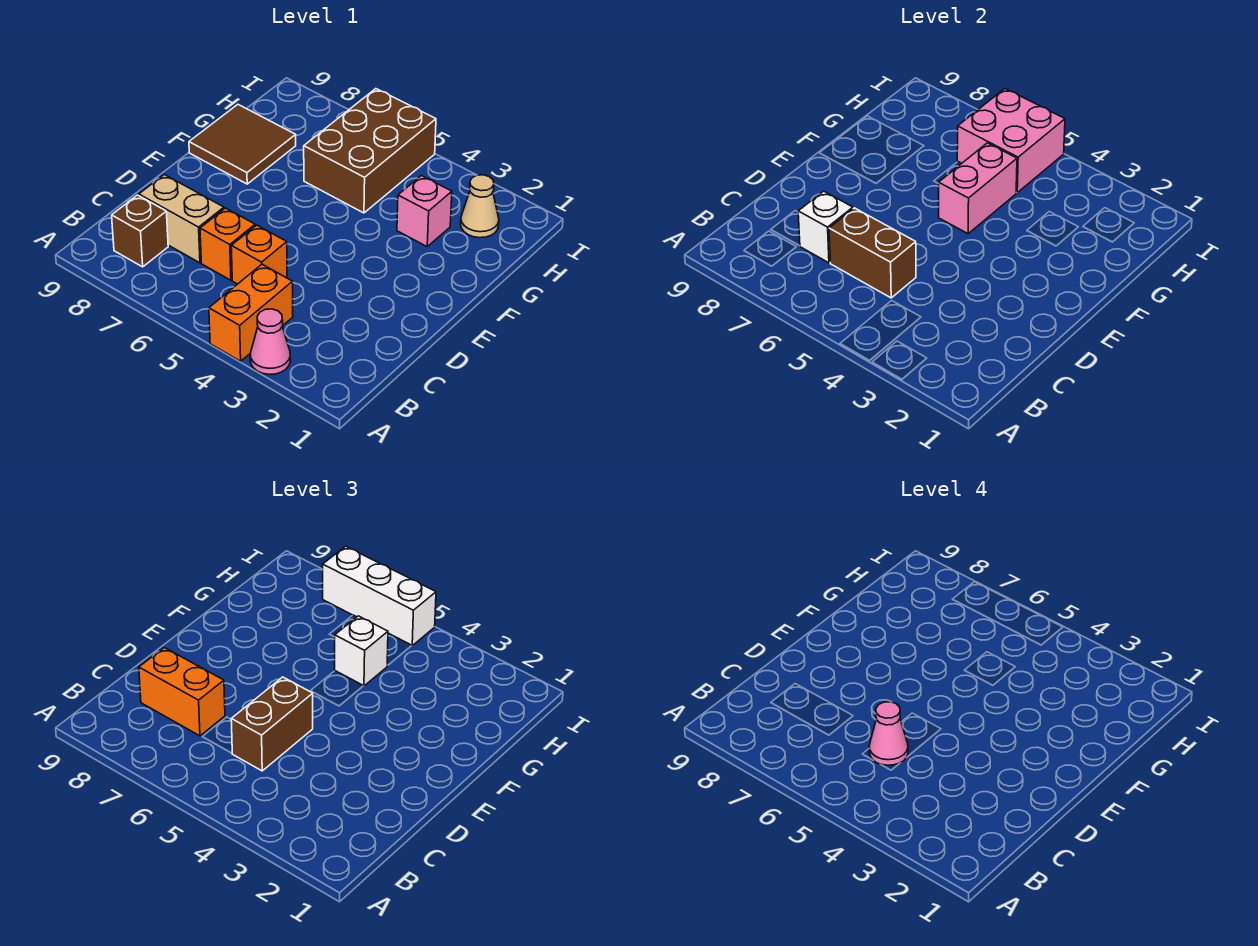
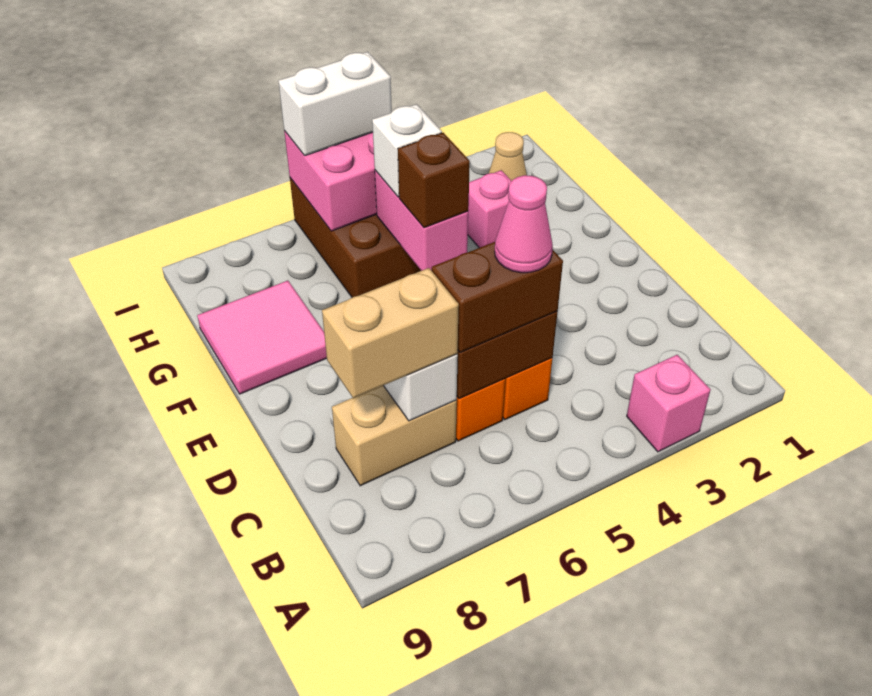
pink 1x1 cone [250,309,291,374] -> pink 1x1 brick [627,355,711,452]
orange 1x2 brick [209,264,293,361] -> none
brown 1x1 brick [112,195,168,267] -> brown 1x1 brick moved to [398,133,470,228]
brown 1x2 brick [231,677,313,771] -> brown 1x2 brick turned to [432,242,563,352]
orange 1x2 brick [139,648,225,736] -> tan 1x2 brick [322,268,459,398]
brown 2x2 tile [189,105,296,184] -> pink 2x2 tile [197,281,327,394]
white 1x3 brick [323,546,436,646] -> white 1x2 brick [279,52,392,156]

